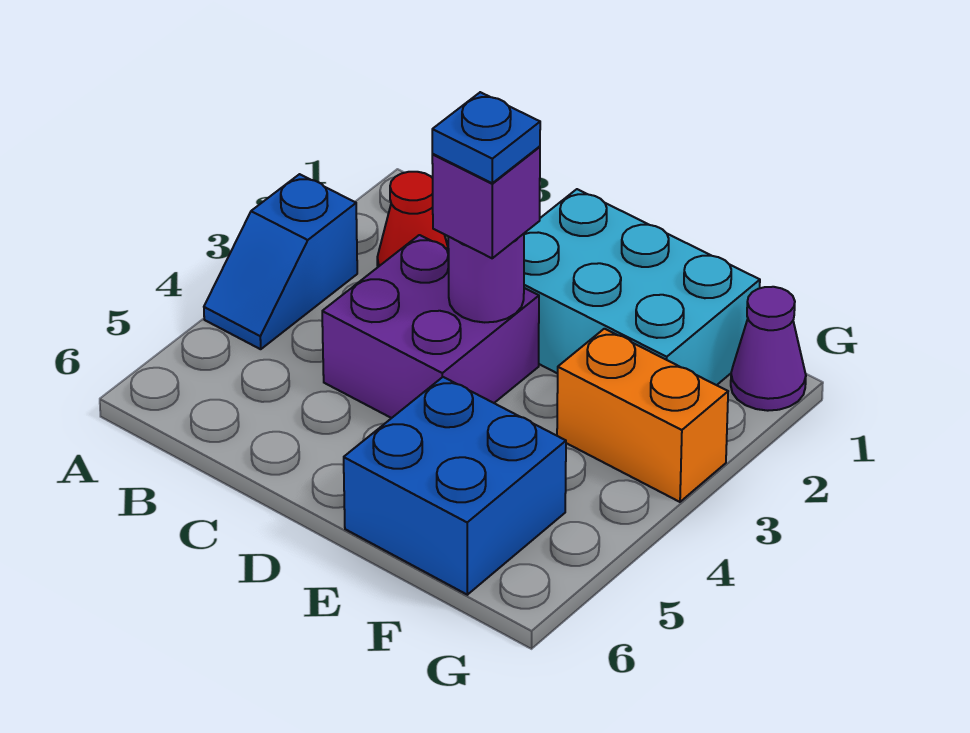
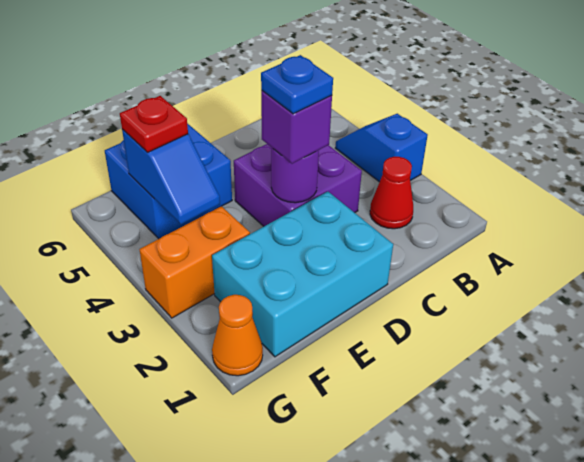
none -> blue 1x2 slope [122,129,220,225]
none -> red 1x1 plate [120,96,188,152]
purple 1x1 cone [731,287,806,411] -> orange 1x1 cone [212,295,263,376]

